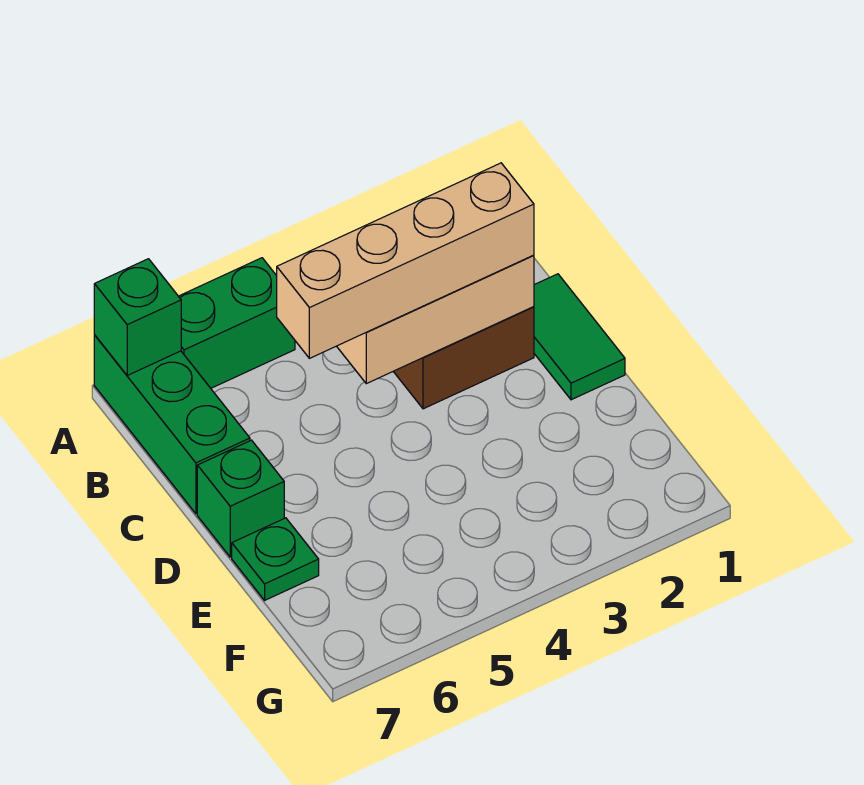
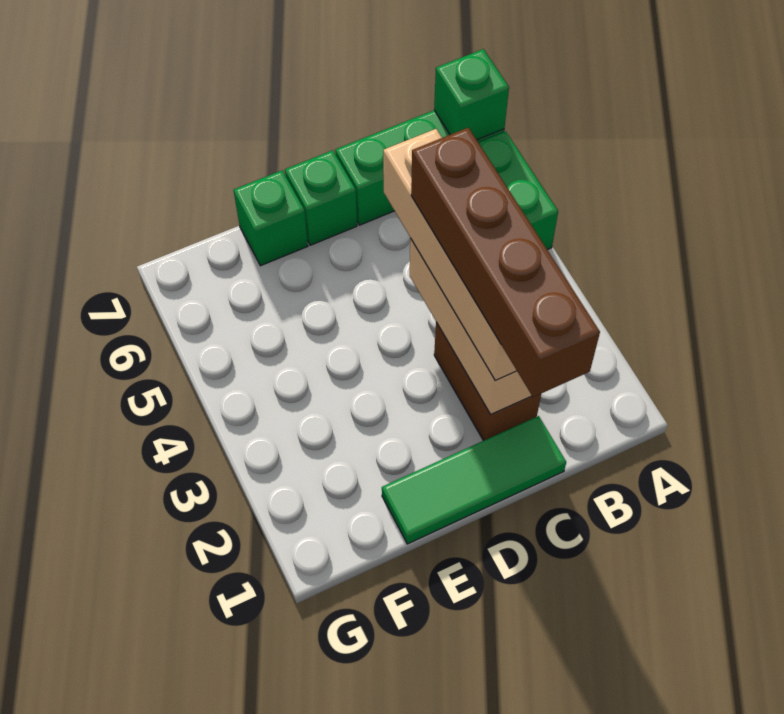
green 1x2 tile [534,274,625,400] -> green 1x3 tile [382,416,566,544]
none -> brown 1x4 brick [411,128,600,397]
green 1x1 plate [232,518,319,600] -> green 1x1 brick [234,171,308,266]

